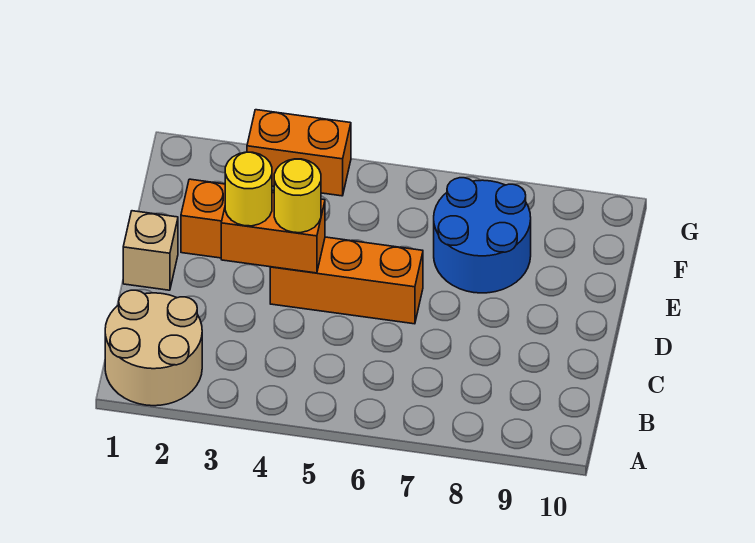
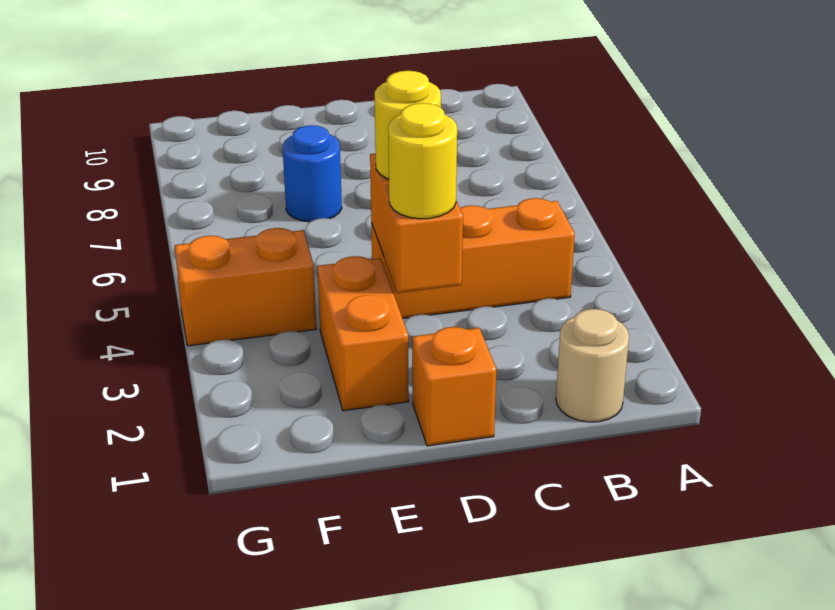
tan 2x2 round brick [105,290,202,406] -> tan 1x1 round brick [556,309,629,422]
tan 1x1 brick [123,211,178,290] -> orange 1x1 brick [412,327,496,446]
orange 1x3 brick [270,237,423,324] -> orange 1x3 brick turned to [371,198,575,319]
blue 2x2 round brick [434,178,531,293] -> blue 1x1 round brick [283,125,342,222]
orange 1x2 brick [247,110,351,196] -> orange 1x2 brick turned to [175,228,316,346]

